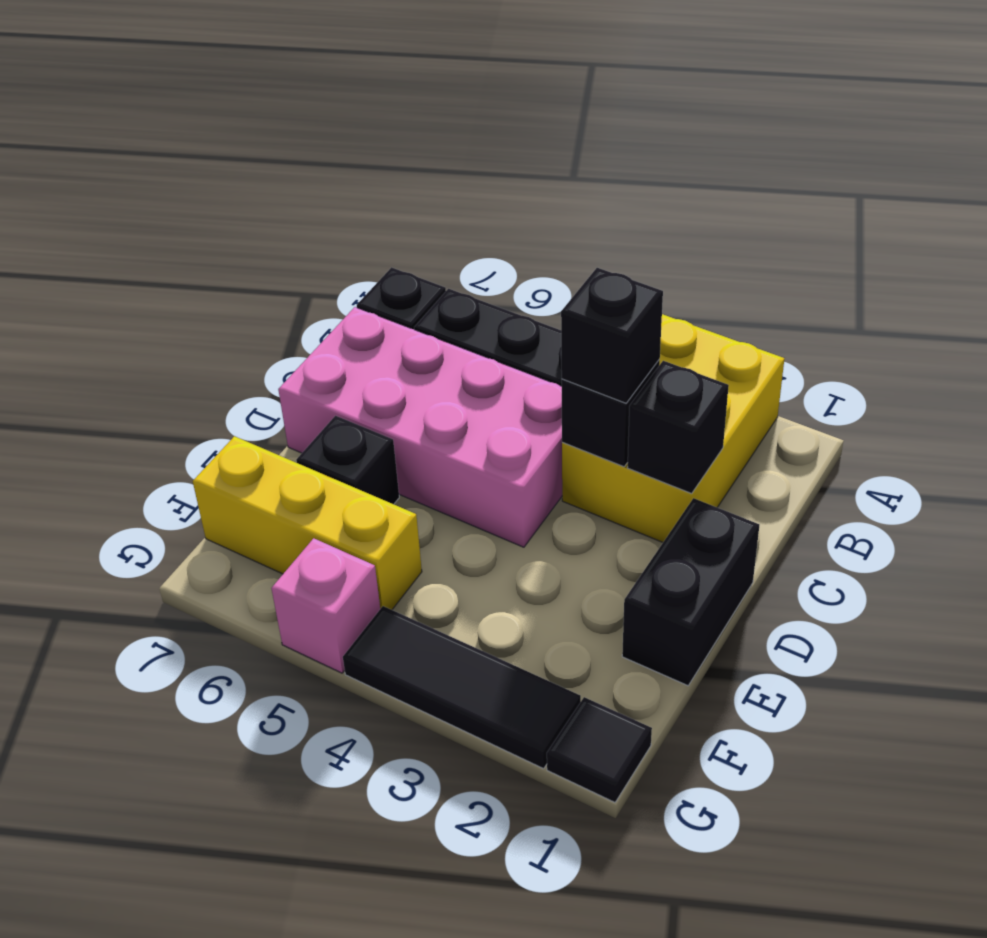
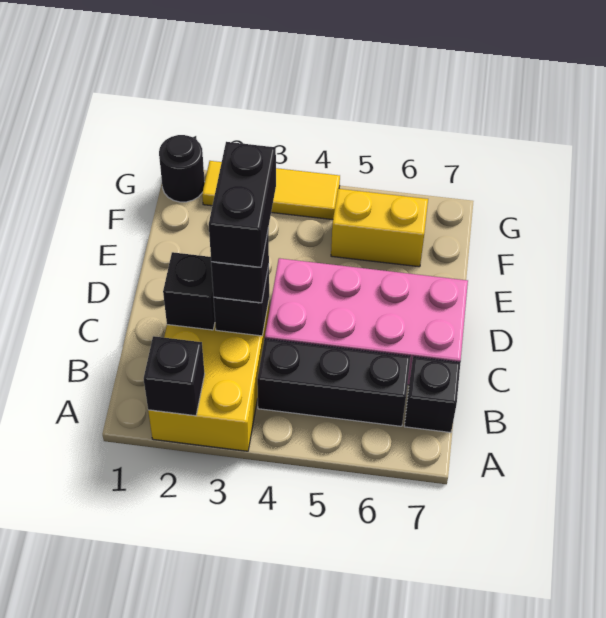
black 1x2 brick [622,498,759,686] -> black 1x2 brick moved to [209,142,276,267]
black 1x1 brick [296,416,399,504] -> black 1x1 brick moved to [144,336,205,416]
yellow 1x3 brick [193,436,422,610] -> yellow 1x2 brick [331,189,428,267]
black 1x1 tile [547,697,652,802] -> black 1x1 round brick [159,135,205,202]
black 1x3 tile [343,606,581,769] -> yellow 1x3 tile [202,161,340,220]
pink 1x1 brick [271,538,380,673] -> none

